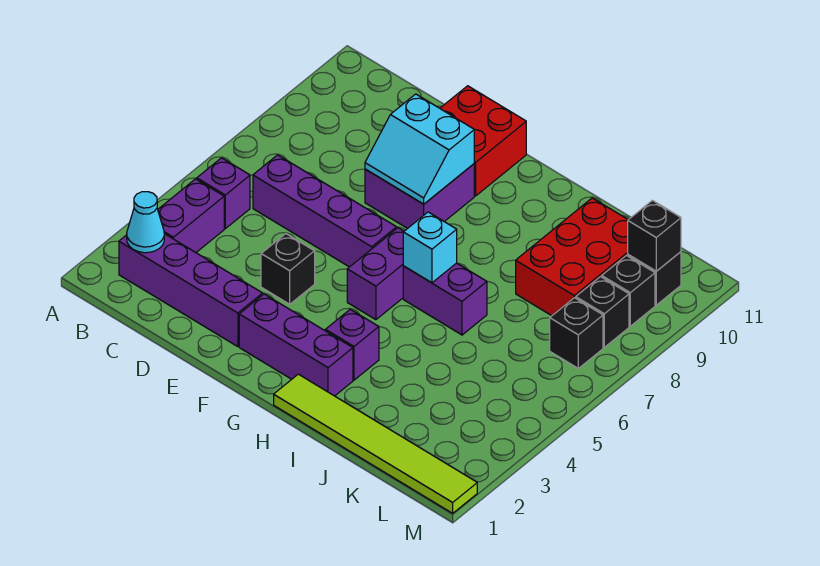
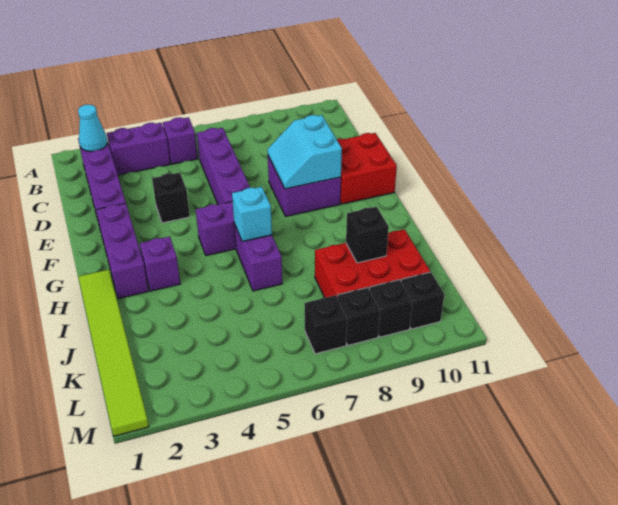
black 1x1 brick [628,200,681,271] -> black 1x1 brick moved to [346,207,389,263]

